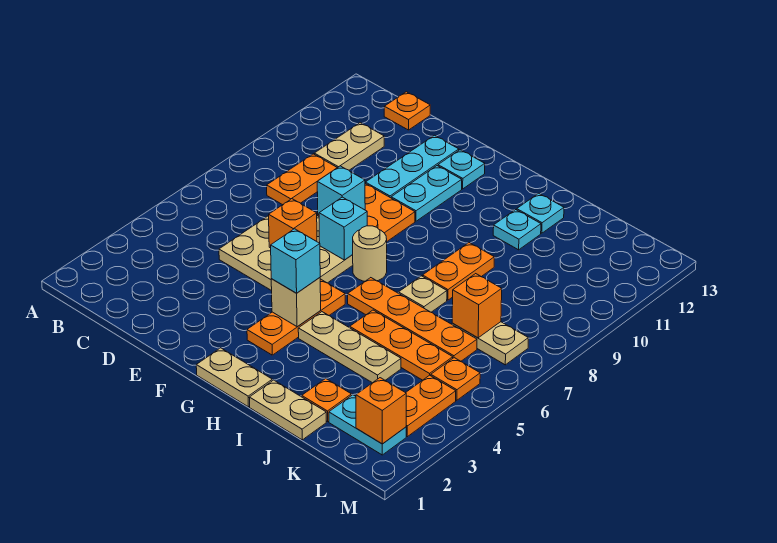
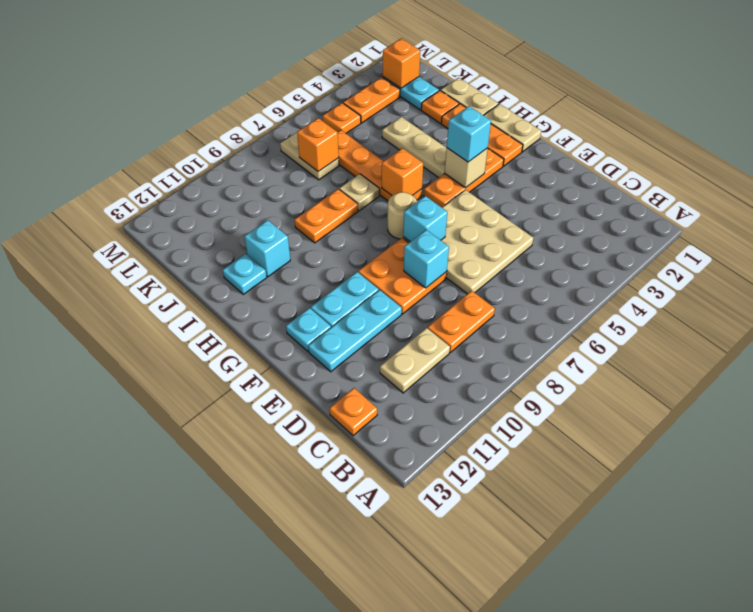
orange 1x1 brick [269,199,317,248] -> orange 1x1 brick moved to [382,148,423,195]
orange 1x3 plate [349,310,453,380] -> orange 1x3 plate moved to [441,104,523,166]
cyan 1x1 plate [493,210,541,250] -> cyan 1x1 brick [244,220,290,277]

